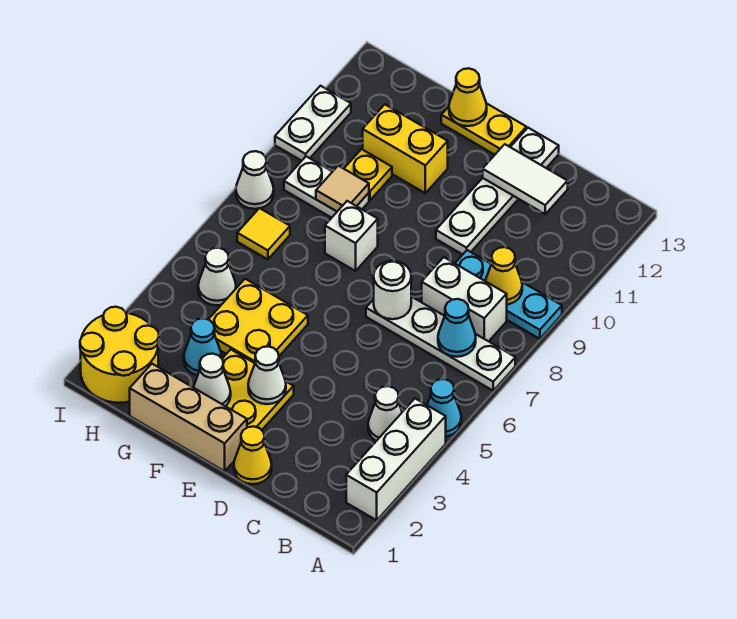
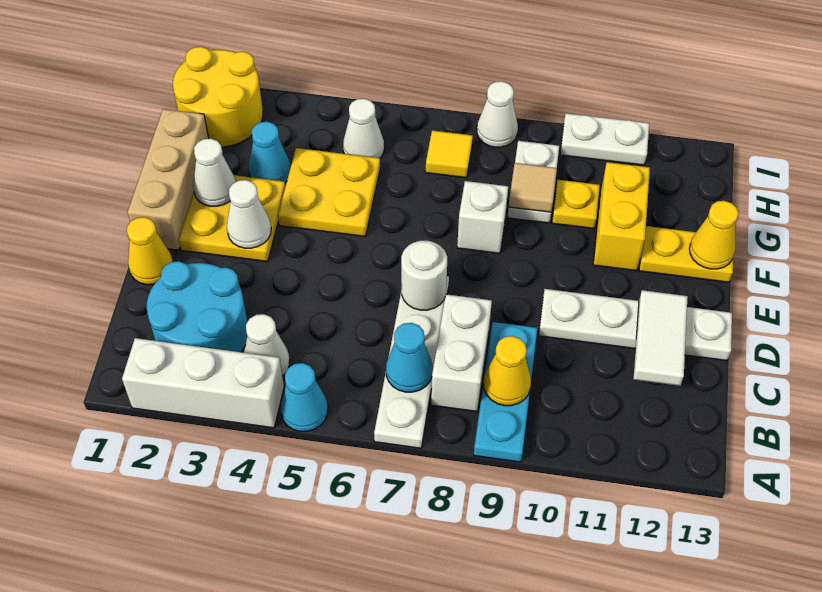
none -> cyan 2x2 round brick [147,261,247,352]
yellow 1x2 plate [441,103,526,155] -> yellow 1x2 plate turned to [639,226,733,282]

